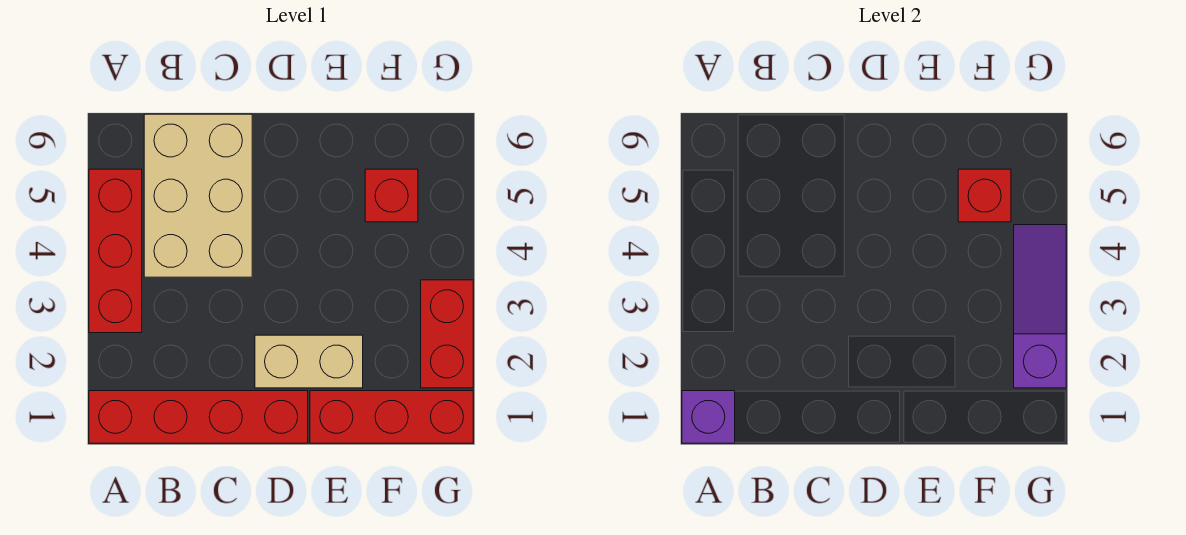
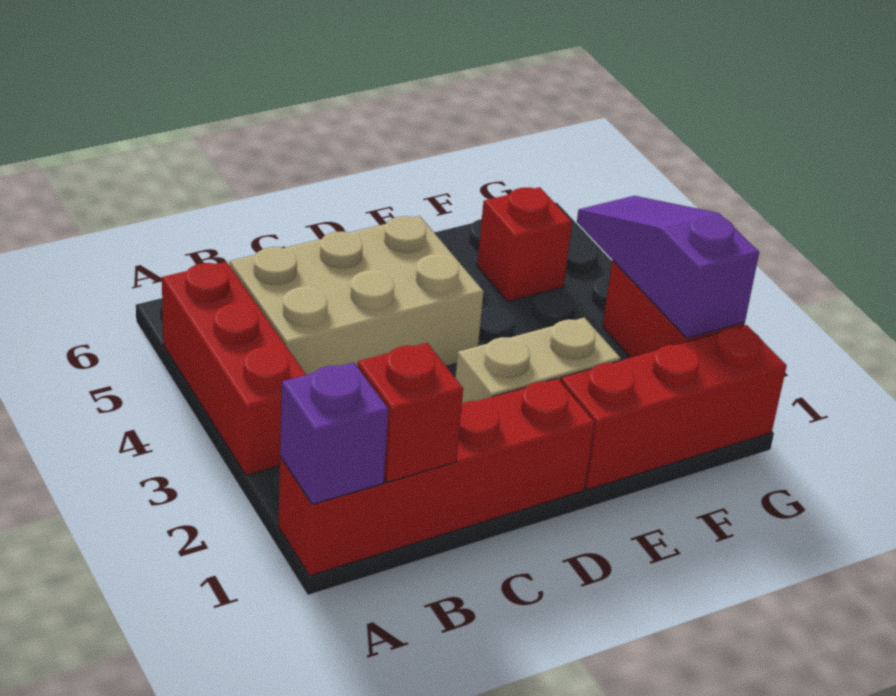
tan 2x3 brick [144,114,252,277] -> tan 2x3 brick turned to [230,216,484,375]
red 1x1 brick [958,169,1011,222] -> red 1x1 brick moved to [357,343,463,482]

